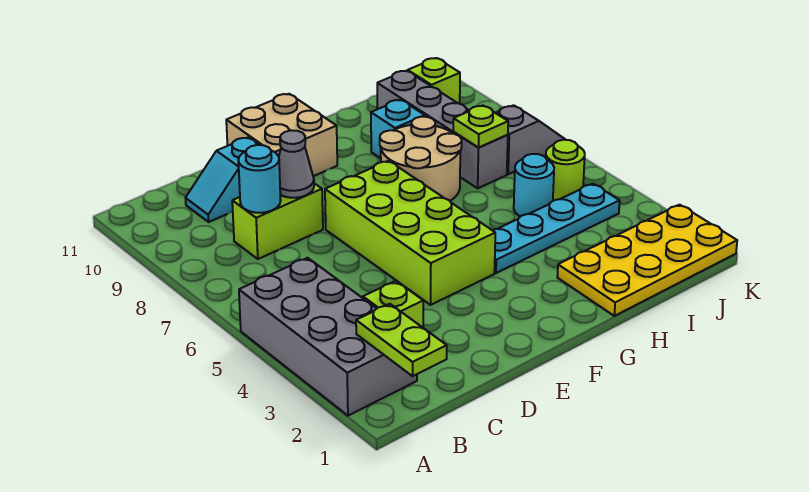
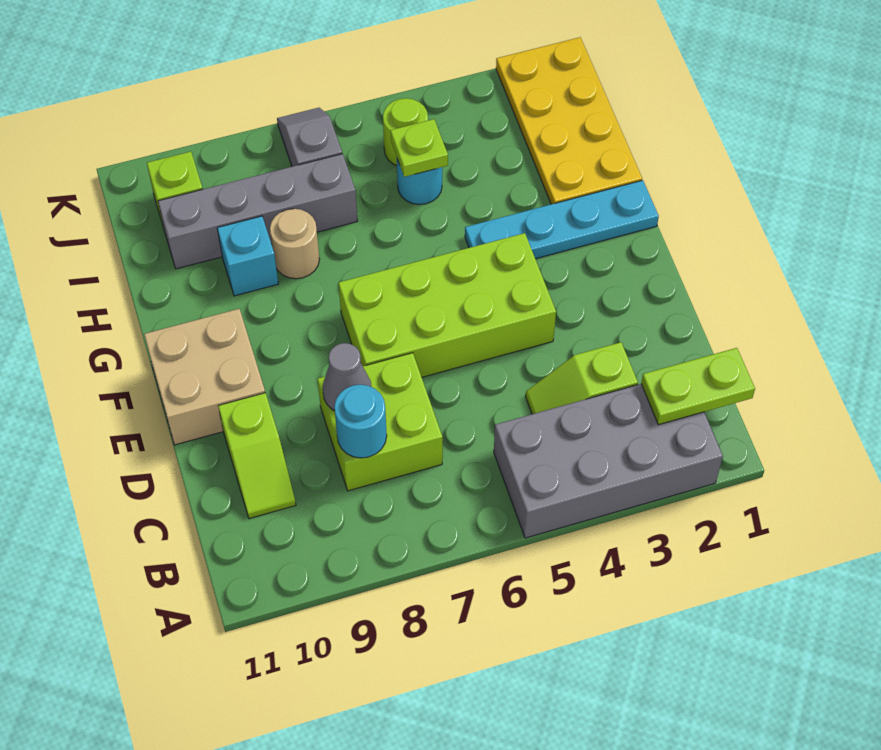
lime 1x2 brick [232,183,323,259] -> lime 2x2 brick [318,353,443,491]
cyan 1x2 slope [186,137,259,222] -> lime 1x2 slope [218,393,296,519]
cyan 1x4 plate [492,184,620,273] -> cyan 1x4 plate turned to [465,180,659,259]
tan 2x2 round brick [380,117,462,201] -> tan 1x1 round brick [270,209,320,279]
lime 1x1 plate [453,105,508,148] -> lime 1x1 plate moved to [391,119,448,177]

